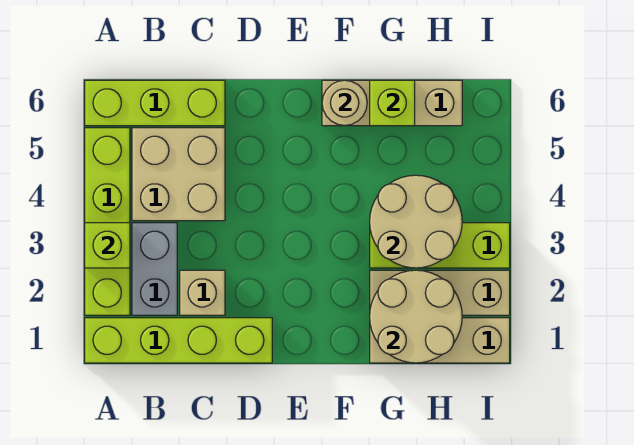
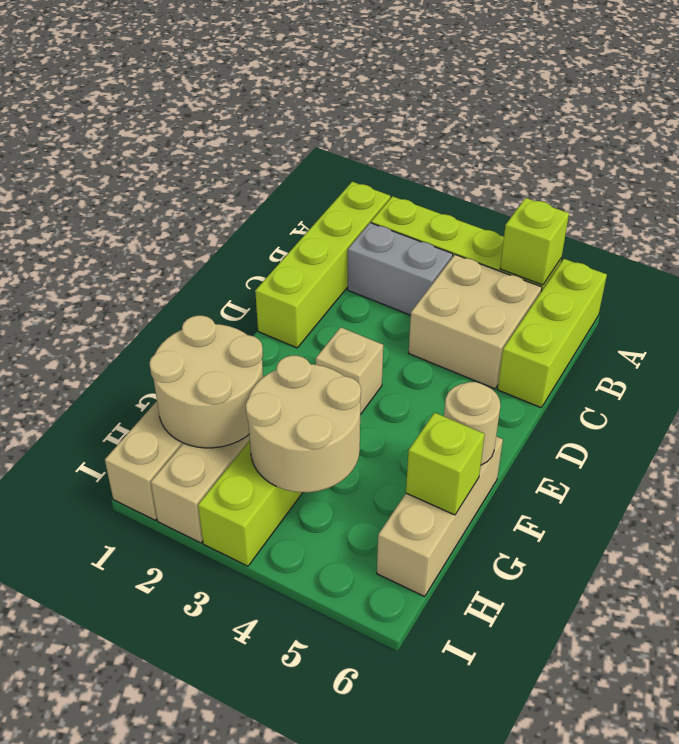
lime 1x1 brick [85,223,130,268] -> lime 1x1 brick moved to [500,198,569,285]
tan 1x1 brick [180,270,225,315] -> tan 1x1 brick moved to [316,327,383,415]

